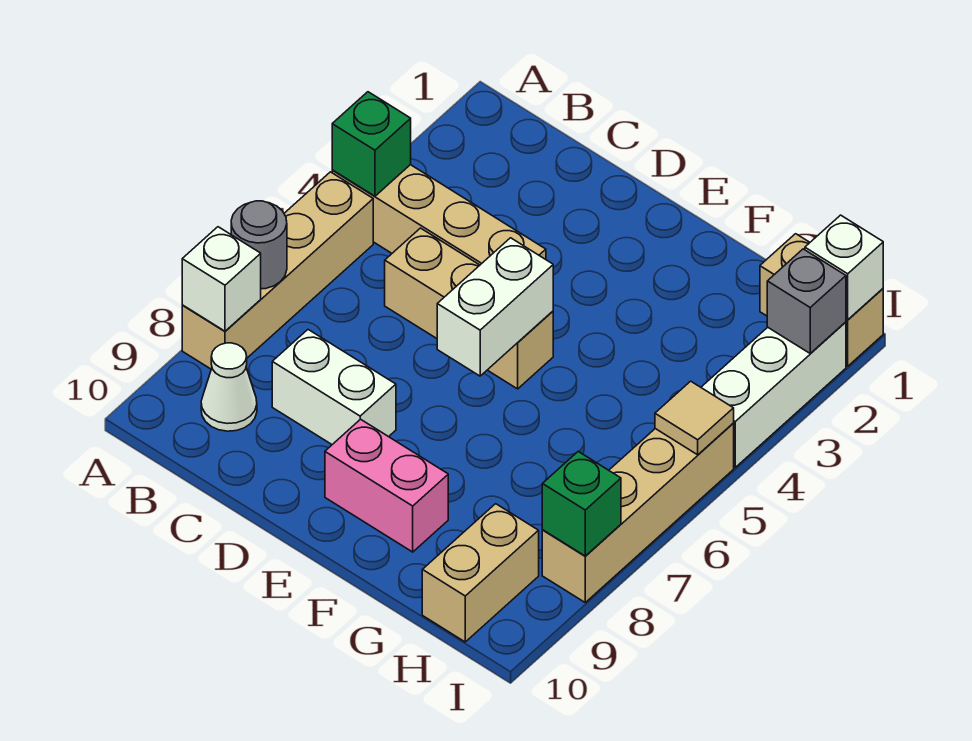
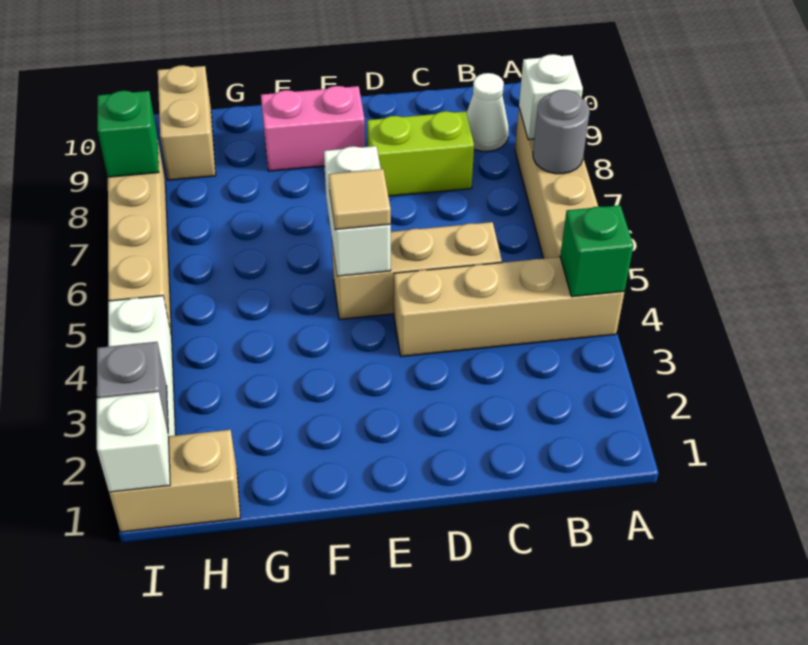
white 1x2 brick [272,330,396,444] -> lime 1x2 brick [367,111,474,196]
tan 1x1 tile [655,381,734,455] -> tan 1x1 tile moved to [329,169,391,230]

